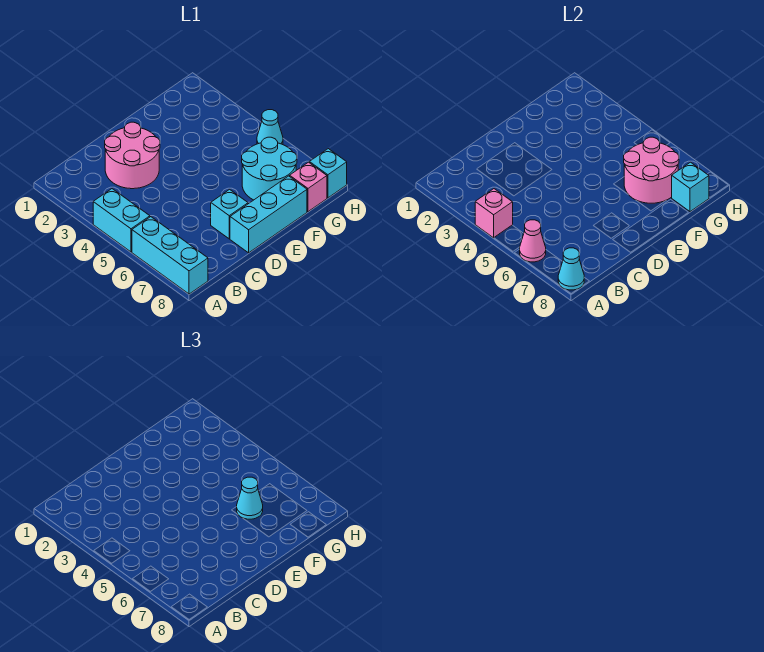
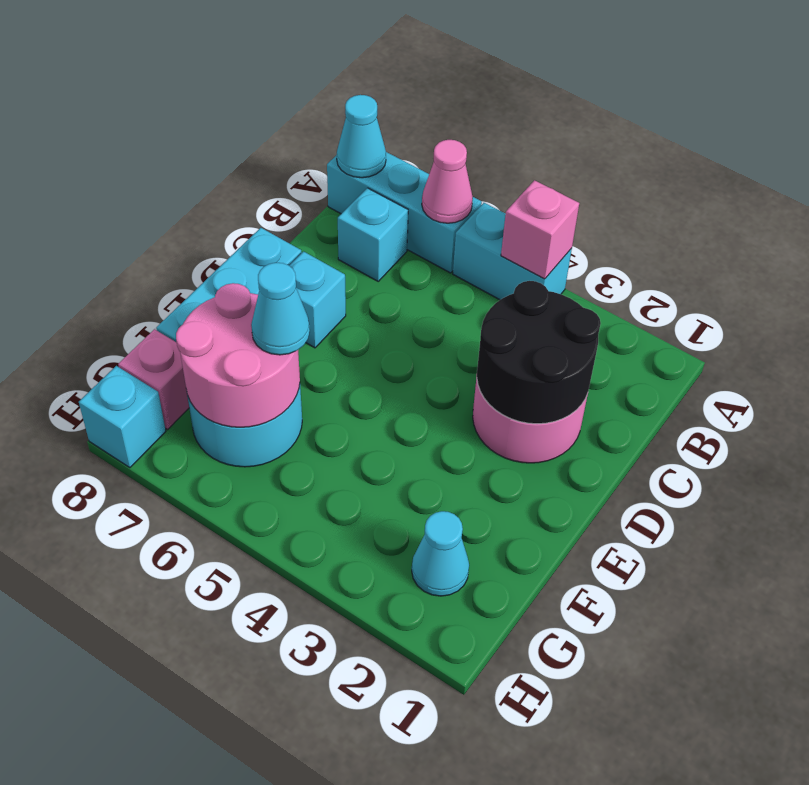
none -> black 2x2 round brick [477,281,601,424]
cyan 1x1 brick [672,162,709,212] -> cyan 1x1 brick moved to [338,188,408,281]
cyan 1x1 cone [257,110,283,145] -> cyan 1x1 cone moved to [412,511,469,596]

